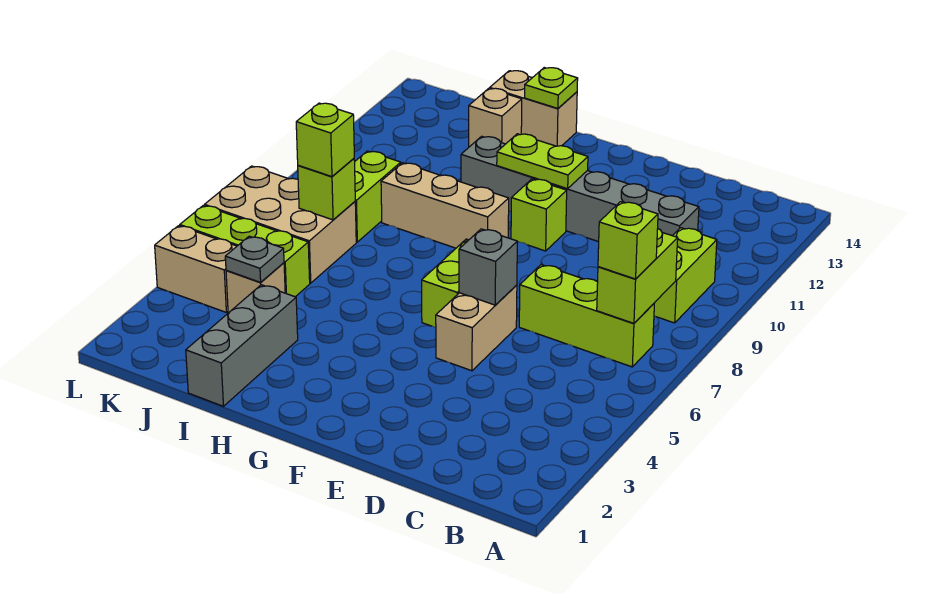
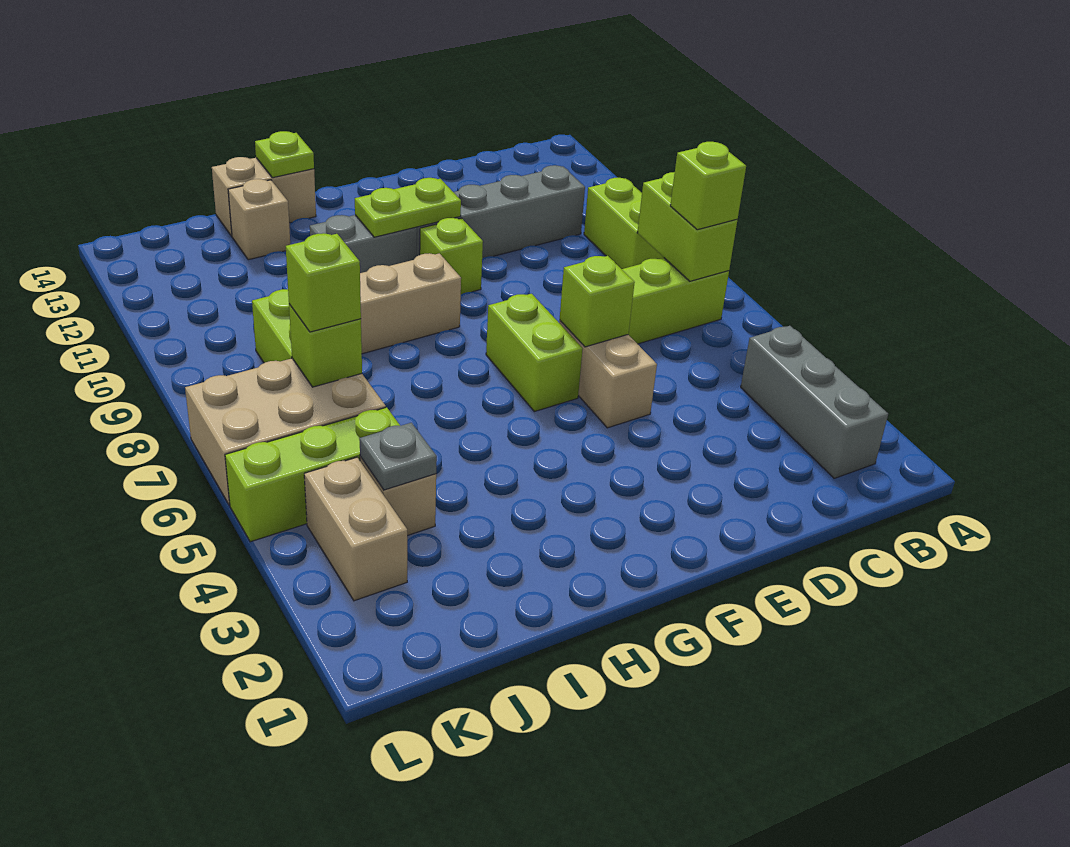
grey 1x1 brick [459,229,517,305] -> lime 1x1 brick [560,256,635,347]
grey 1x3 brick [186,285,298,406] -> grey 1x3 brick moved to [741,326,888,478]
tan 1x2 brick [155,226,237,312] -> tan 1x2 brick turned to [304,457,407,601]

